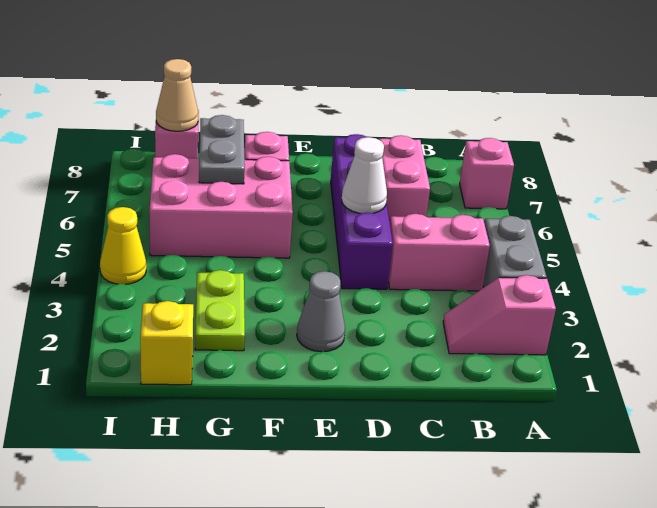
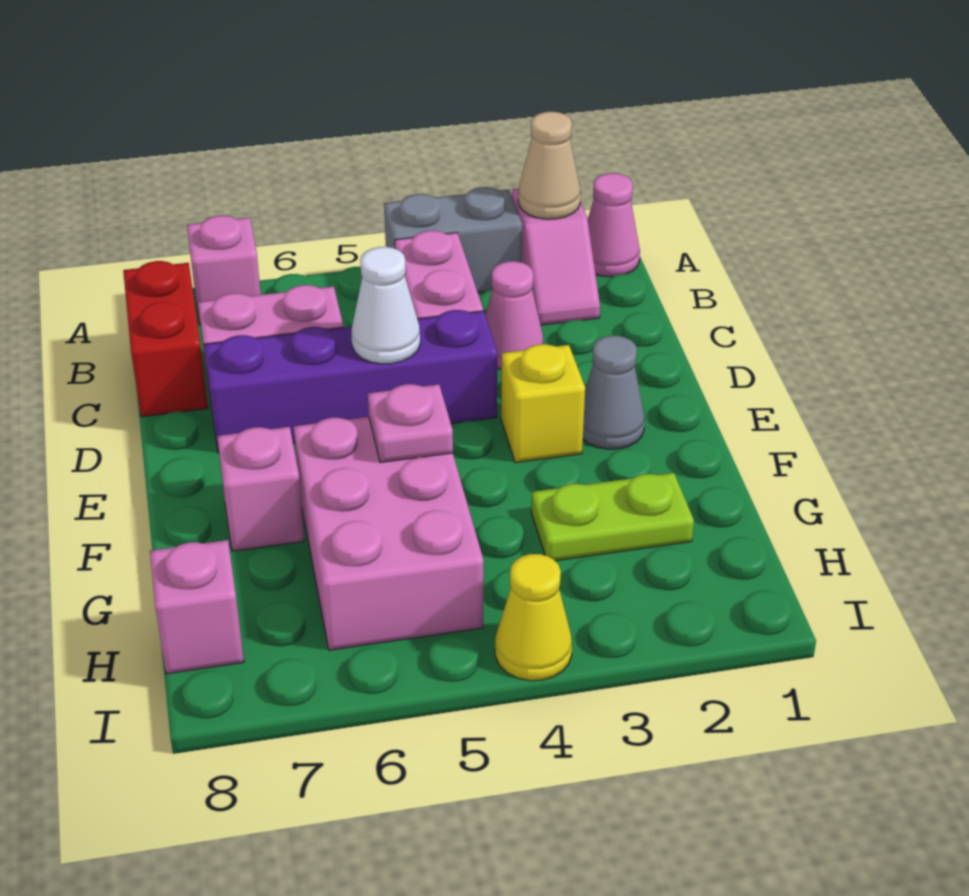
none -> pink 1x1 cone [588,173,640,277]
none -> red 1x2 brick [123,261,208,417]
none -> pink 1x1 cone [485,261,544,369]
none -> pink 1x1 plate [368,384,453,463]
grey 1x2 plate [199,115,245,184] -> none
yellow 1x1 brick [140,301,193,385] -> yellow 1x1 brick moved to [501,344,585,463]
tan 1x1 cone [156,59,199,131] -> tan 1x1 cone moved to [518,112,581,219]

